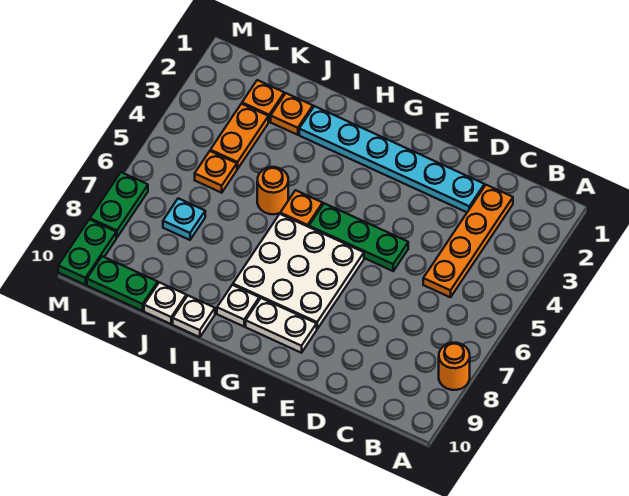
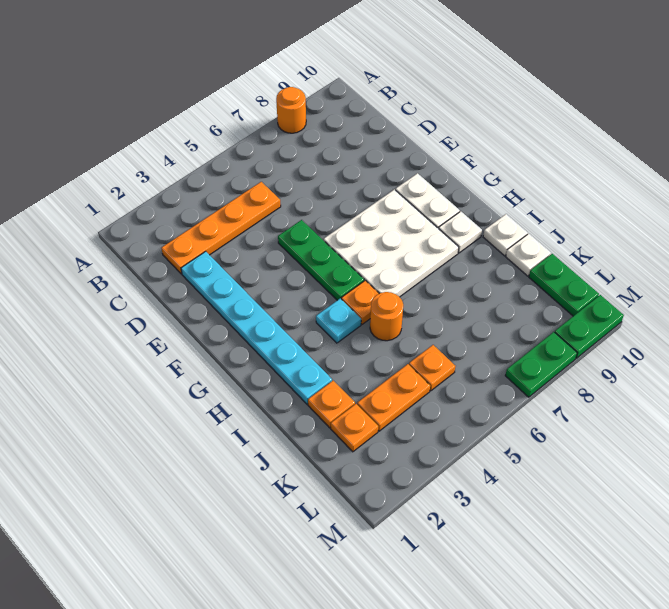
cyan 1x1 plate [163,198,205,240] -> cyan 1x1 plate moved to [316,298,361,343]

